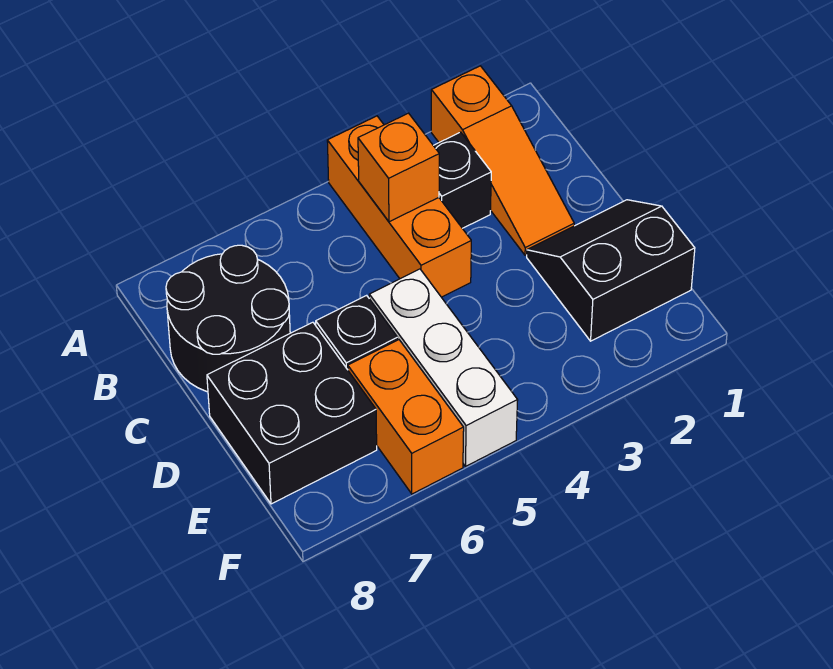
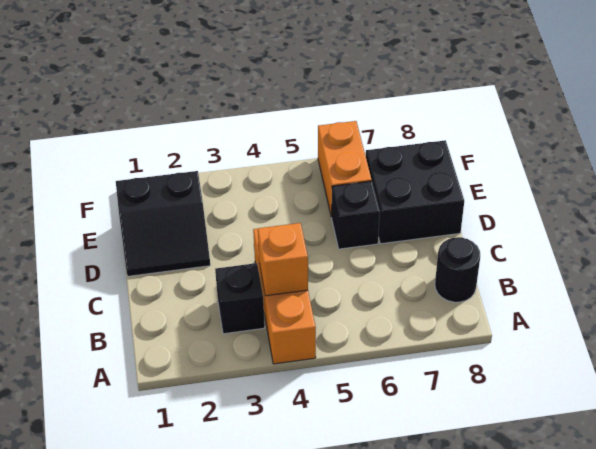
orange 1x3 slope [431,66,574,255] -> none
black 2x2 round brick [166,245,290,392] -> black 1x1 round brick [435,237,480,302]
white 1x3 brick [369,269,518,466] -> none

